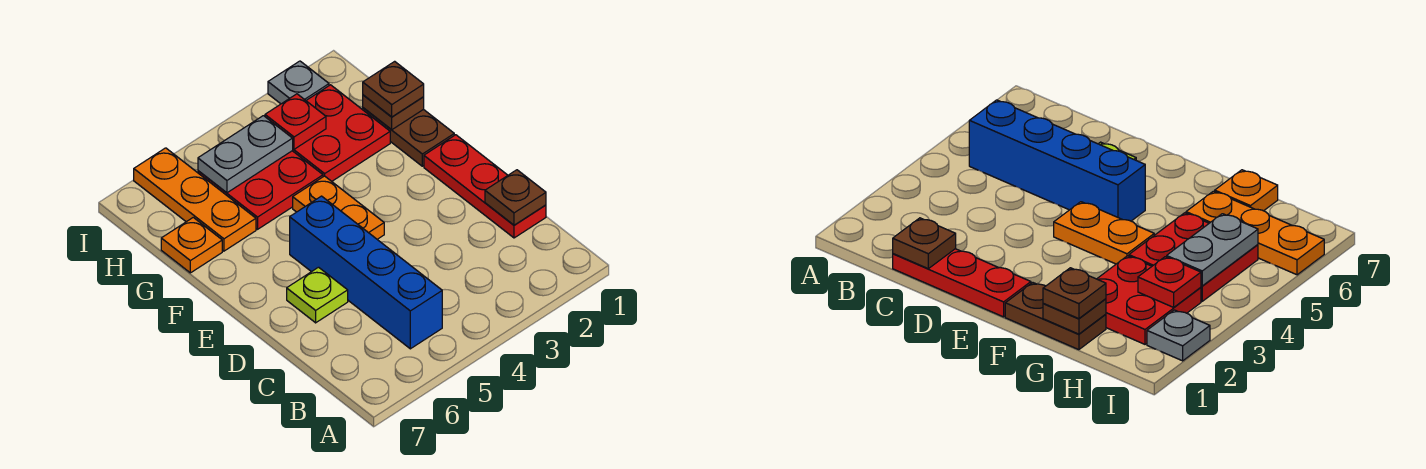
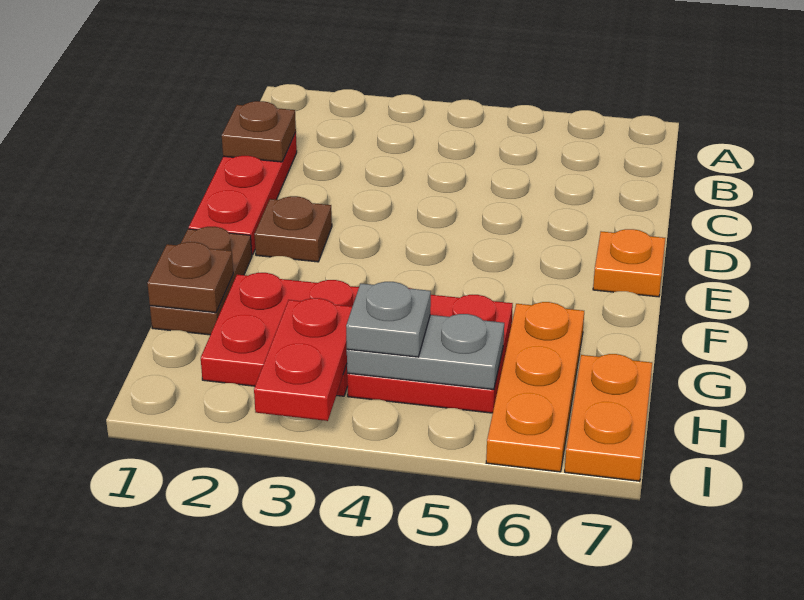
blue 1x4 brick [290,196,442,349] -> none
lime 1x1 plate [287,267,348,323] -> none
orange 1x2 plate [293,176,384,239] -> orange 1x2 plate moved to [565,354,652,481]
brown 1x1 plate [363,61,424,117] -> brown 1x1 plate moved to [255,196,332,262]
orange 1x1 plate [161,217,222,273] -> orange 1x1 plate moved to [593,229,665,297]
red 1x1 plate [265,94,326,149] -> red 1x2 plate [254,298,352,421]
grey 1x1 plate [268,61,329,104] -> grey 1x1 plate moved to [346,282,431,357]

